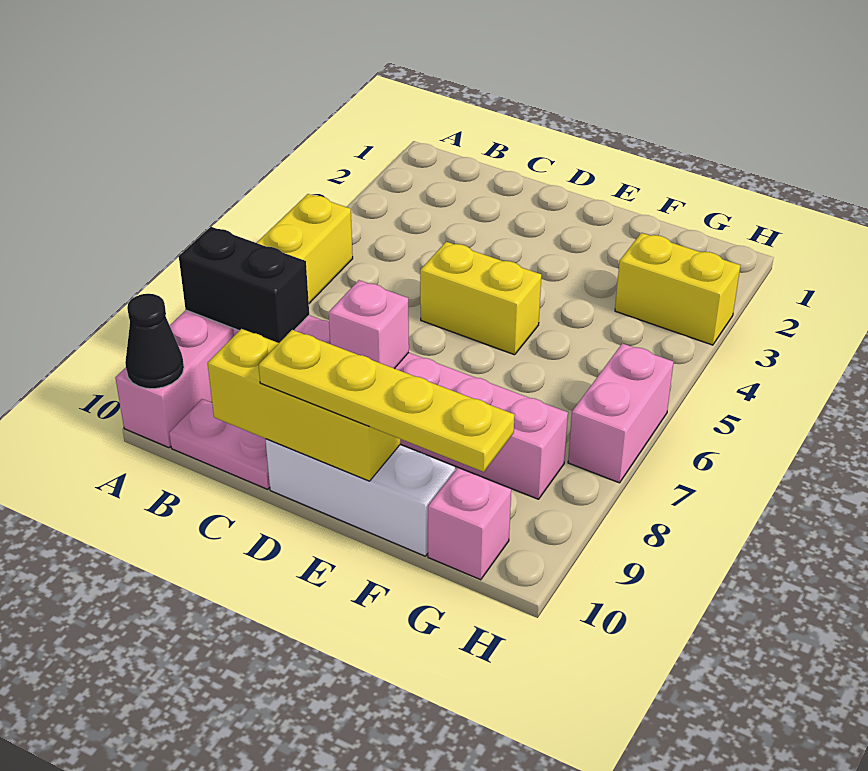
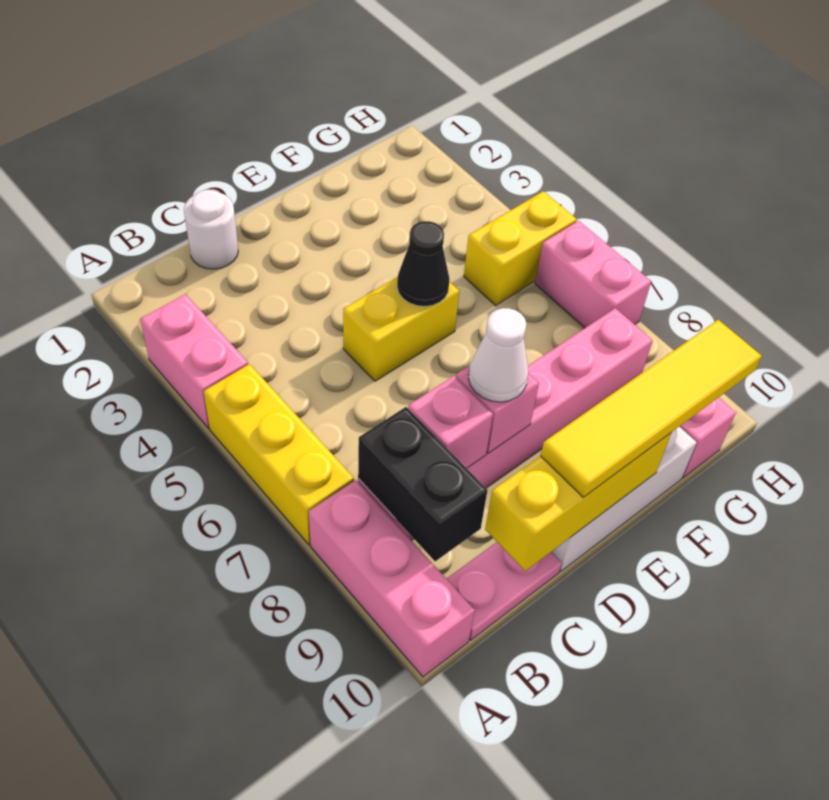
none -> pink 1x2 brick [140,294,248,428]
black 1x2 brick [179,227,309,343] -> black 1x2 brick turned to [358,407,488,561]
black 1x1 cone [125,294,184,389] -> black 1x1 cone moved to [397,221,450,307]
none -> white 1x1 round brick [184,190,238,269]
none -> pink 1x1 brick [408,376,493,468]
none -> white 1x1 cone [468,308,528,402]
yellow 1x4 plate [259,330,515,472] -> yellow 1x4 tile [540,320,762,497]
yellow 1x2 brick [615,233,740,345] -> yellow 1x2 brick moved to [464,191,577,306]

